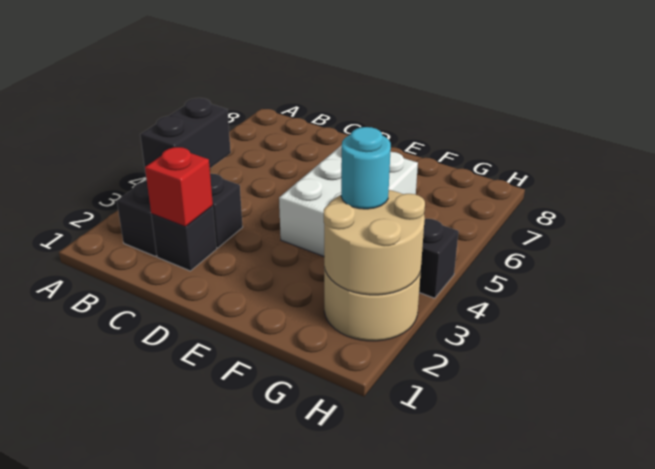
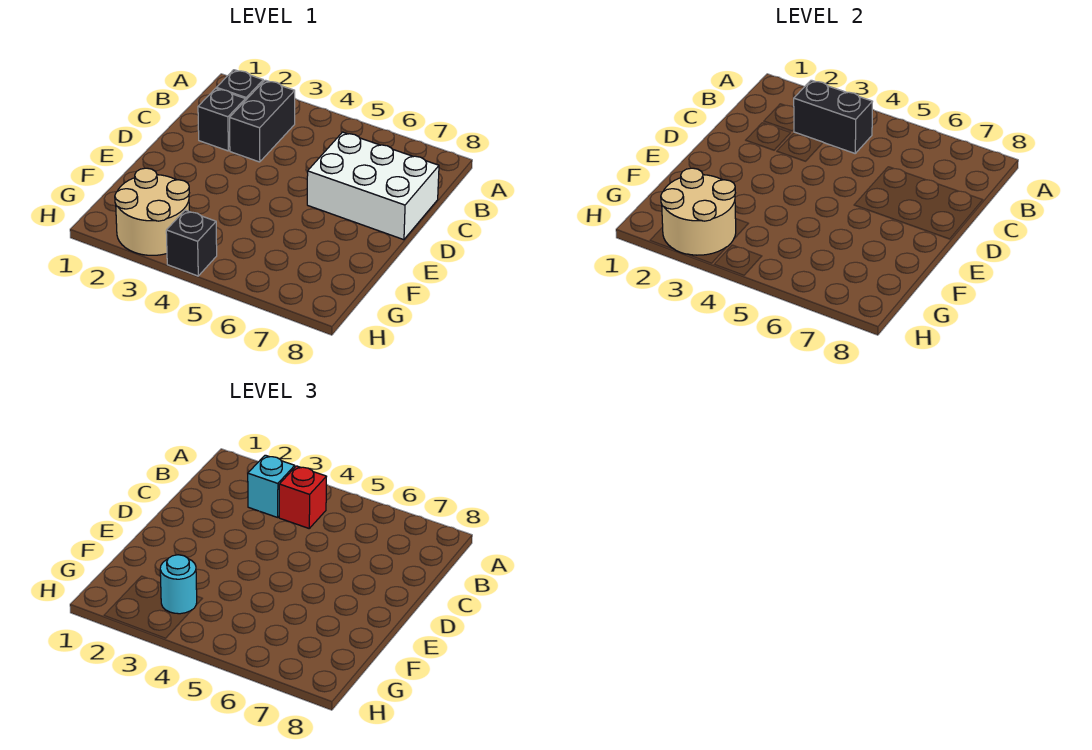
none -> cyan 1x1 brick [248,455,295,517]
red 1x1 brick [145,147,213,227] -> red 1x1 brick moved to [279,466,326,528]
white 2x3 brick [279,145,418,256] -> white 2x3 brick moved to [307,132,439,240]

